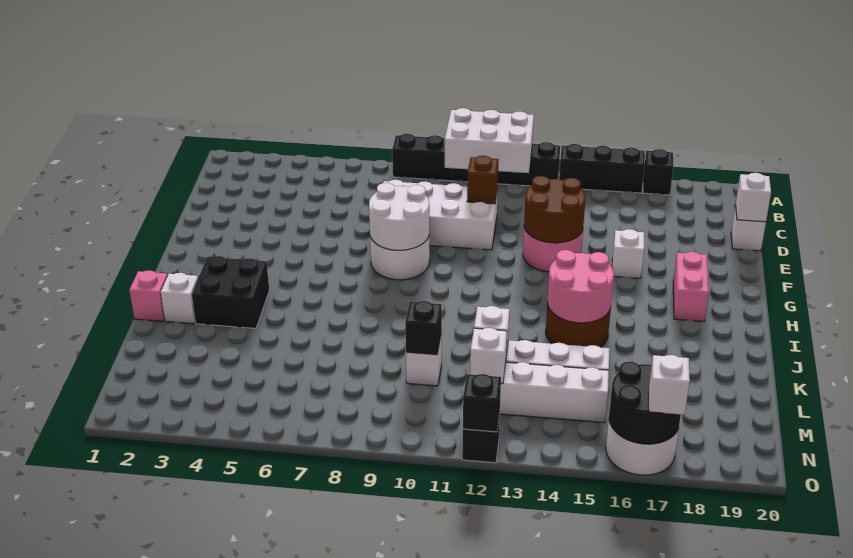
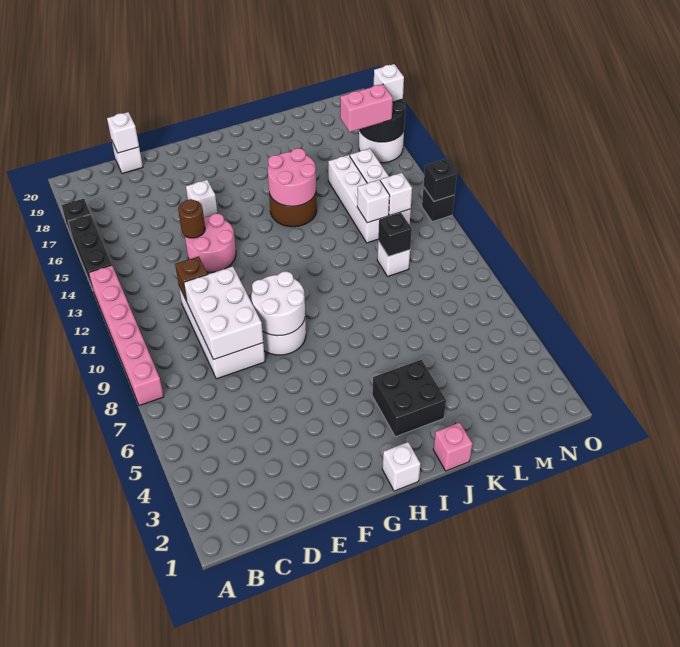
black 1x6 brick [392,134,560,186] -> pink 1x6 brick [89,265,164,406]
white 2x3 brick [445,108,534,173] -> white 2x3 brick moved to [184,267,263,360]
brown 2x2 round brick [524,176,586,243] -> brown 1x1 round brick [178,199,205,238]
pink 1x2 brick [673,252,709,321] -> pink 1x2 brick moved to [340,84,393,132]
white 1x1 brick [161,273,198,324] -> white 1x1 brick moved to [382,442,420,491]

